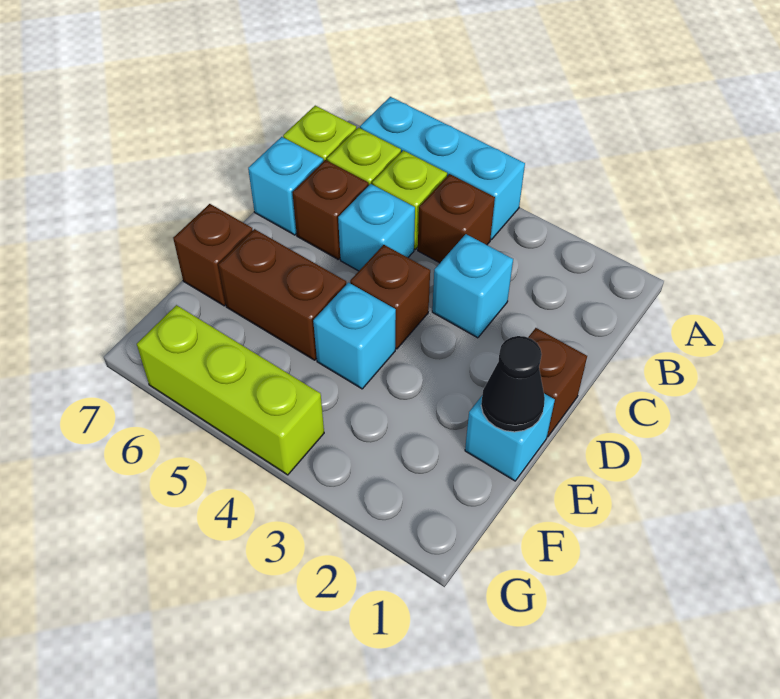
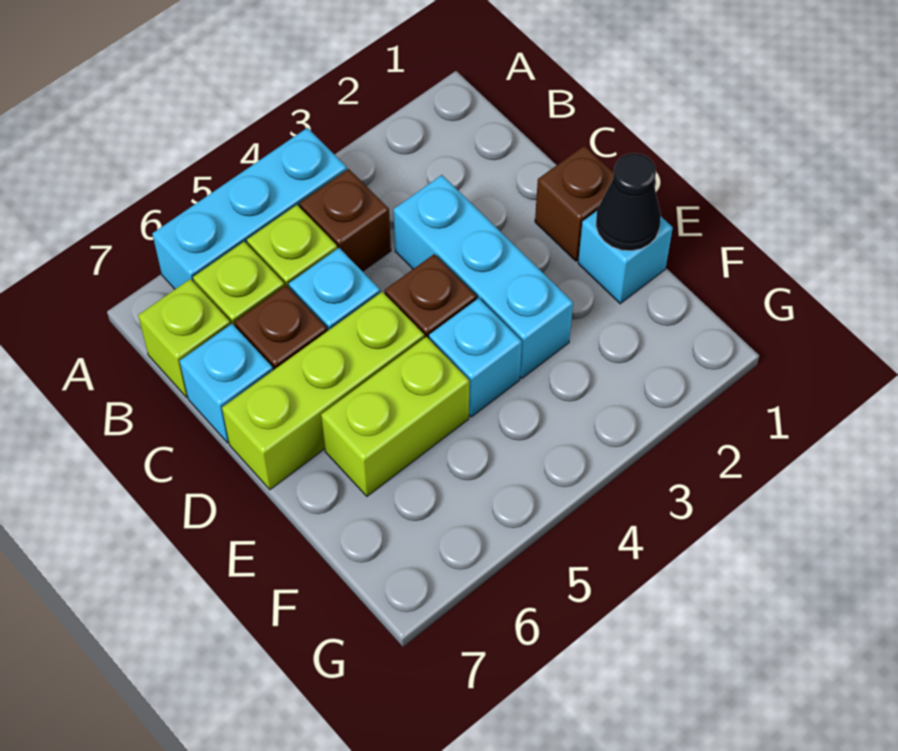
cyan 1x1 brick [432,234,513,338] -> cyan 1x3 brick [394,175,573,378]
brown 1x2 brick [218,229,346,360] -> lime 1x2 brick [321,337,469,496]
brown 1x1 brick [173,204,253,306] -> none
lime 1x3 brick [137,305,324,475] -> lime 1x3 brick moved to [222,292,424,490]

